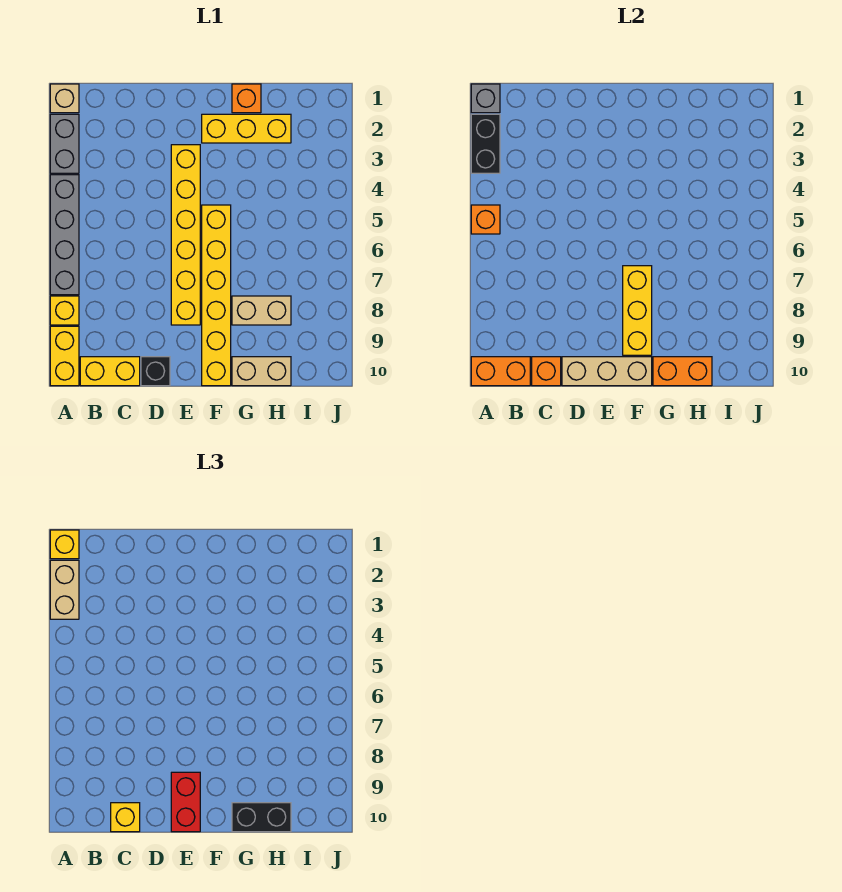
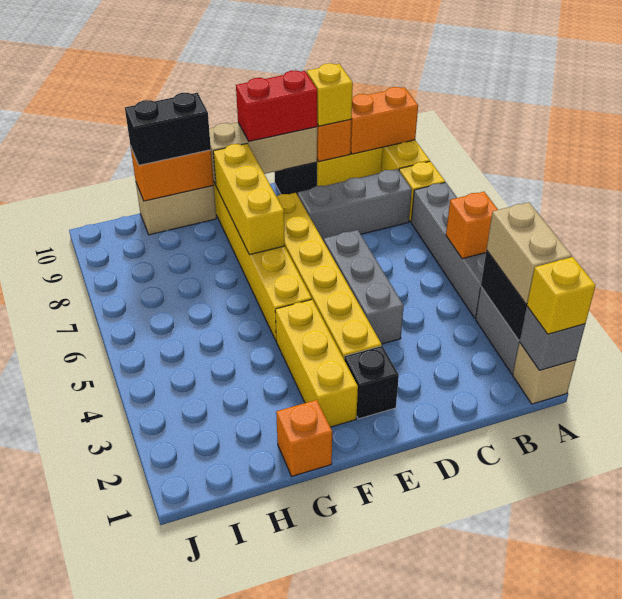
none -> grey 1x3 brick [298,169,412,241]
none -> grey 1x3 brick [324,230,404,344]
none -> black 1x1 brick [344,346,399,419]
red 1x2 brick [171,772,200,832] -> red 1x2 brick turned to [236,70,318,141]
yellow 1x3 brick [202,114,291,143] -> yellow 1x3 brick turned to [275,300,358,427]
tan 1x2 brick [232,296,291,325] -> none

